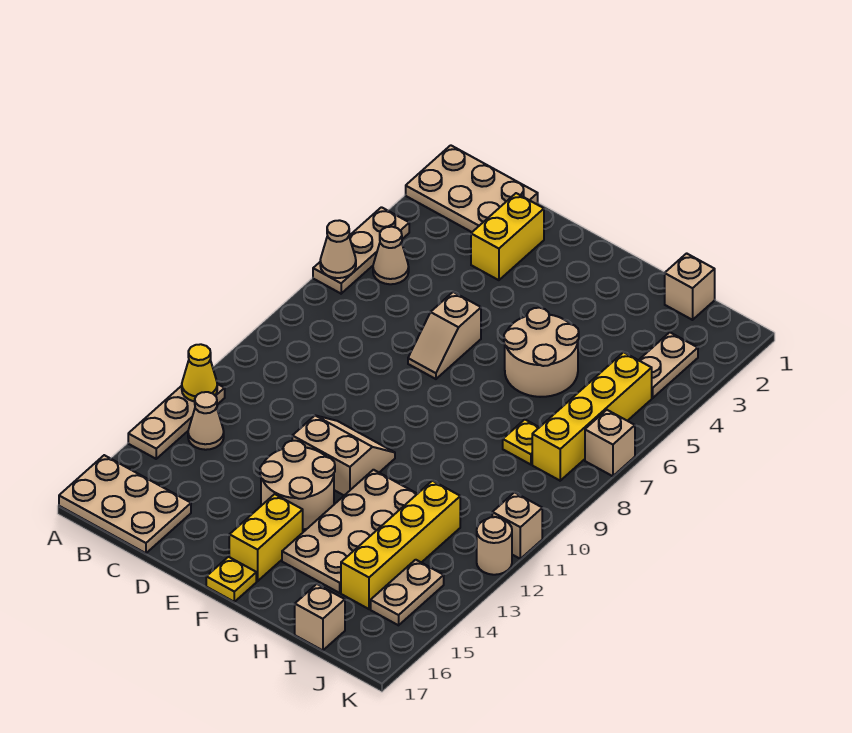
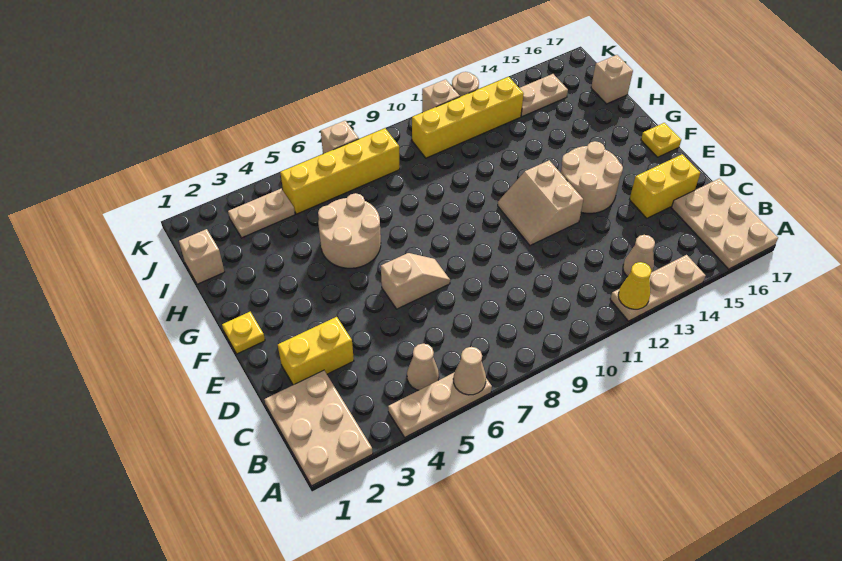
yellow 1x2 brick [229,494,303,581] -> yellow 1x2 brick moved to [630,154,700,218]
tan 2x4 plate [282,470,417,593] -> none
yellow 1x1 plate [503,420,539,465] -> yellow 1x1 plate moved to [222,312,265,354]
yellow 1x4 brick [341,481,460,609] -> yellow 1x4 brick moved to [412,77,524,158]

